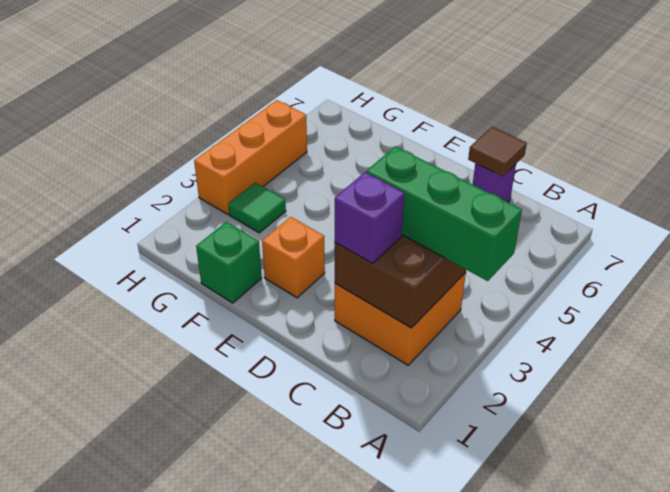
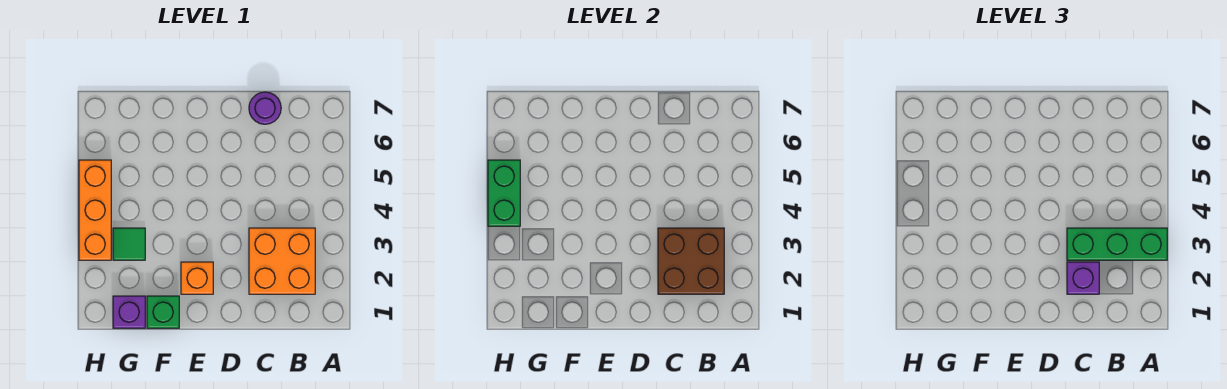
brown 1x1 tile [468,127,527,176] -> none
none -> purple 1x1 brick [113,296,145,328]
none -> green 1x2 brick [488,160,520,226]

